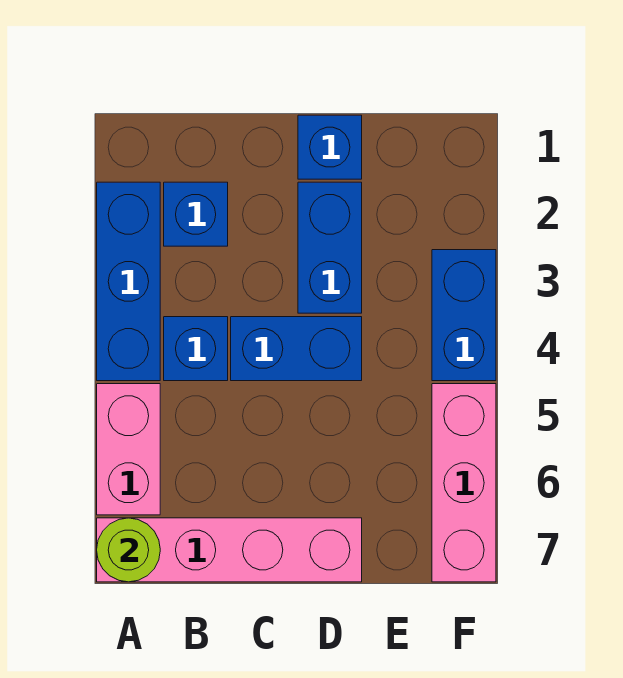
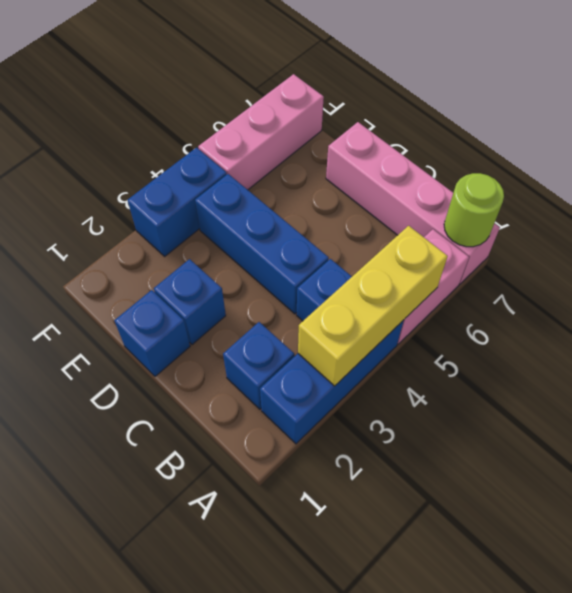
none -> yellow 1x3 brick [298,226,448,386]
blue 1x2 brick [231,317,362,381] -> blue 1x3 brick [195,174,329,314]
blue 1x2 brick [298,182,362,313] -> blue 1x1 brick [154,259,226,345]

